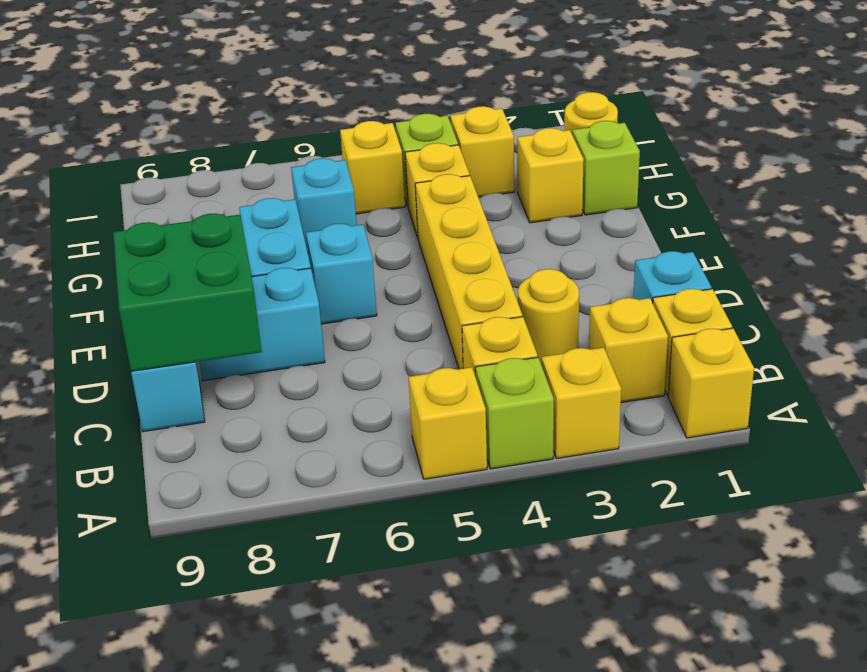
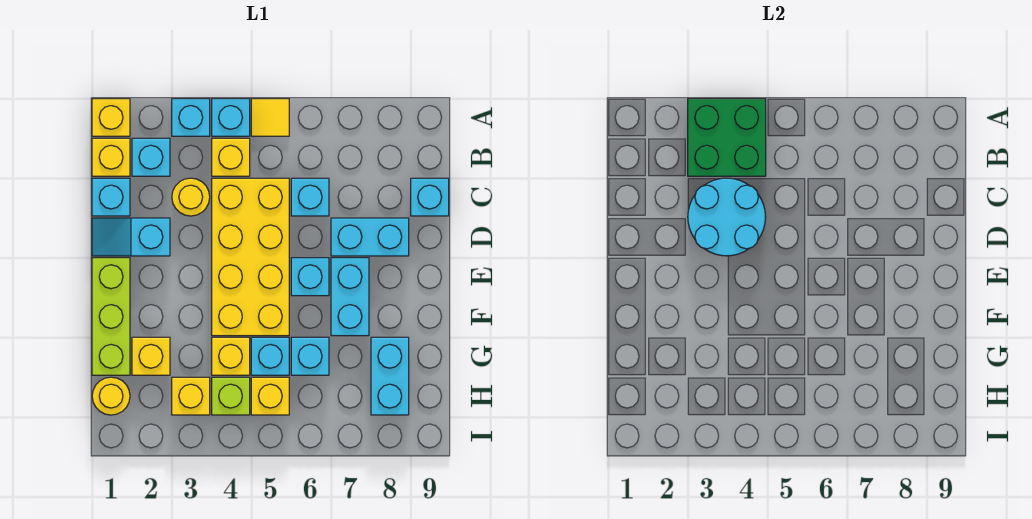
yellow 1x1 brick [542,348,621,458] -> cyan 1x1 brick [172,99,210,136]
lime 1x1 brick [475,357,554,469] -> cyan 1x1 brick [212,99,250,136]
yellow 1x1 brick [409,367,487,479] -> yellow 1x1 tile [251,99,289,136]
yellow 1x1 brick [589,298,668,403] -> cyan 1x1 brick [132,138,170,176]
none -> cyan 2x2 round brick [688,178,765,256]
yellow 1x4 brick [415,174,522,369] -> yellow 2x4 brick [212,178,289,336]
none -> cyan 1x1 brick [291,178,329,216]
green 2x2 brick [113,213,262,371] -> green 2x2 brick moved to [688,99,766,176]
none -> cyan 1x2 slope [92,218,170,256]
lime 1x1 brick [572,121,640,215] -> lime 1x3 brick [92,258,130,375]
none -> cyan 1x1 brick [251,337,289,375]
none -> cyan 1x2 brick [371,337,409,415]

